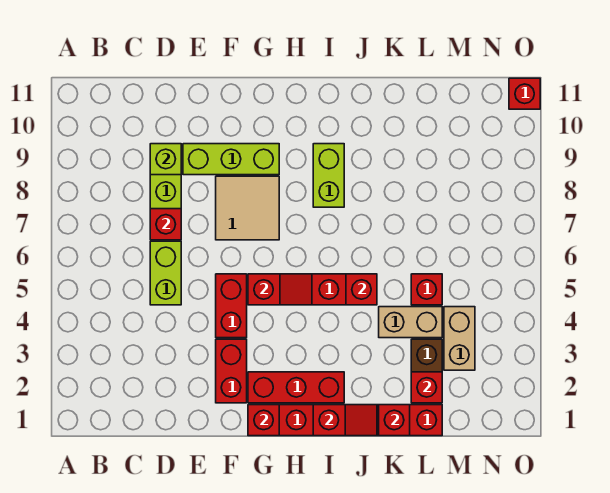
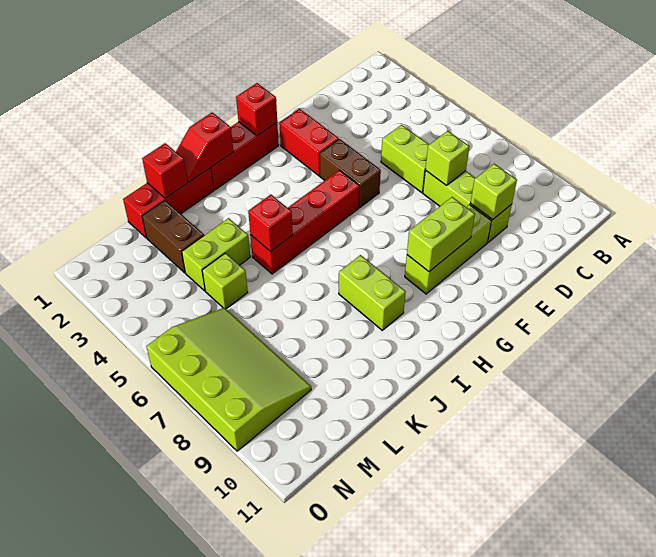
red 1x1 brick [150,209,181,240] -> lime 1x1 brick [425,131,470,185]
red 1x2 brick [216,274,247,338] -> brown 1x2 brick [320,139,381,208]
tan 2x2 tile [216,176,279,240] -> none
none -> lime 1x2 brick [407,197,475,272]
red 1x3 brick [248,372,344,403] -> none
red 1x2 slope [248,274,312,305] -> none
tan 1x2 brick [379,307,442,338] -> lime 1x2 brick [182,218,250,291]
red 1x1 brick [411,372,442,403] -> none
red 1x1 brick [411,274,442,305] -> lime 1x1 brick [202,253,248,309]
tan 1x2 brick [444,307,475,370] -> none
none -> lime 3x4 slope [146,308,311,451]
red 1x1 brick [509,78,540,109] -> none

